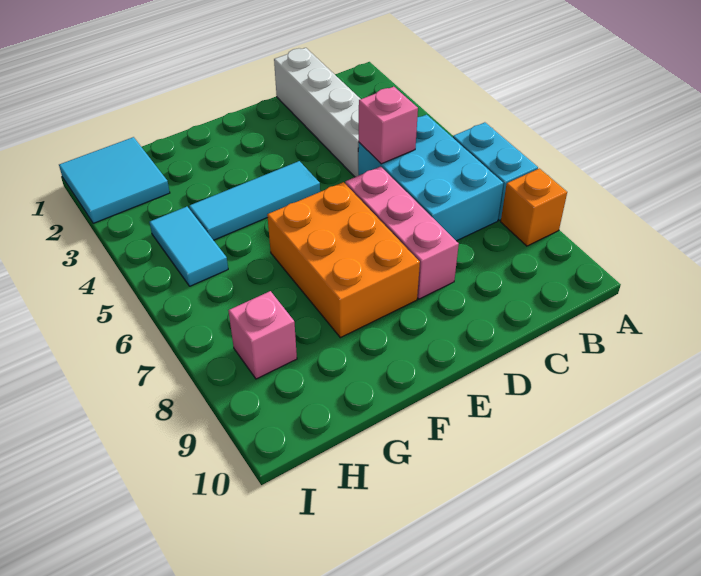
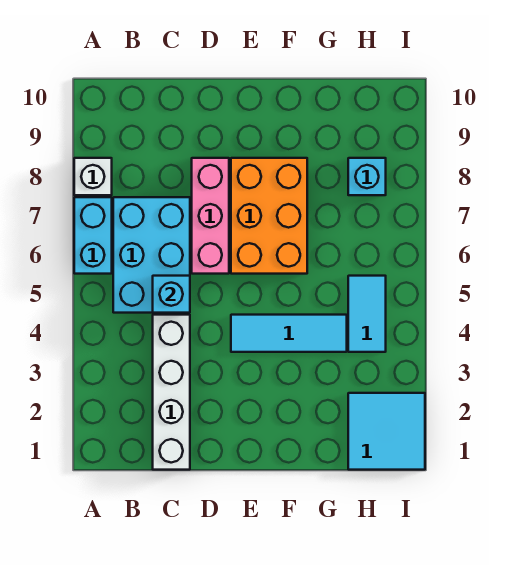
orange 1x1 brick [501,168,567,246] -> white 1x1 brick [74,158,112,195]
pink 1x1 brick [359,87,418,164] -> cyan 1x1 brick [153,276,190,313]
pink 1x1 brick [228,291,297,379] -> cyan 1x1 brick [348,158,386,195]

